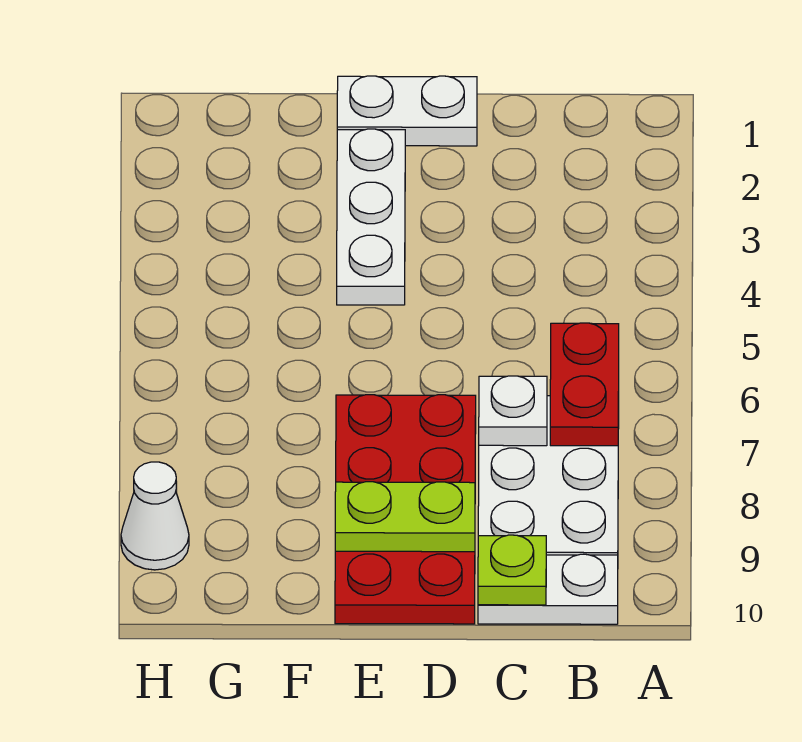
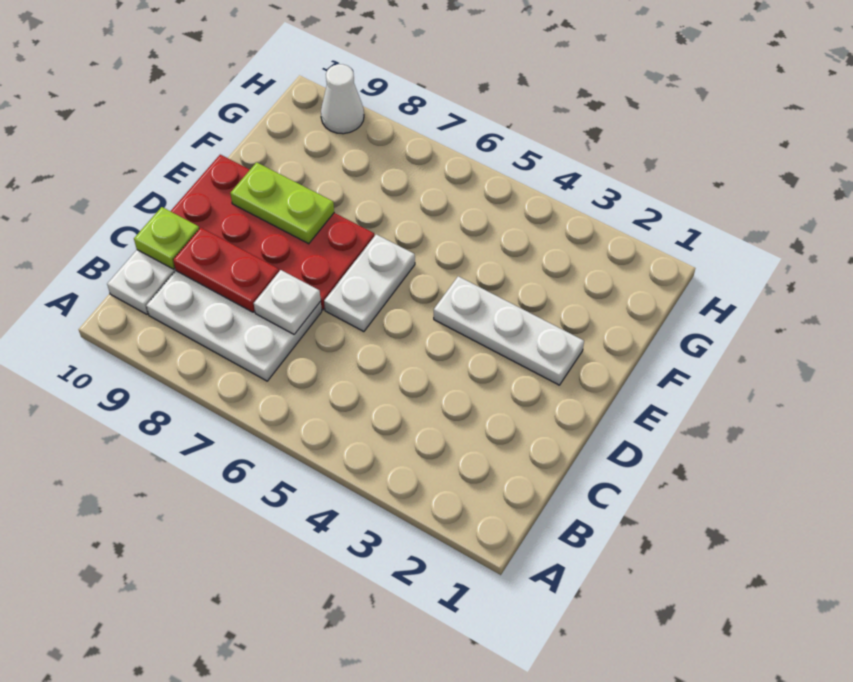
red 1x2 plate [550,323,619,446] -> red 1x2 plate moved to [173,228,279,312]
white 1x2 plate [337,76,477,146] -> white 1x2 plate moved to [324,234,415,332]
lime 1x2 plate [335,482,475,552] -> lime 1x2 plate turned to [230,162,334,244]

